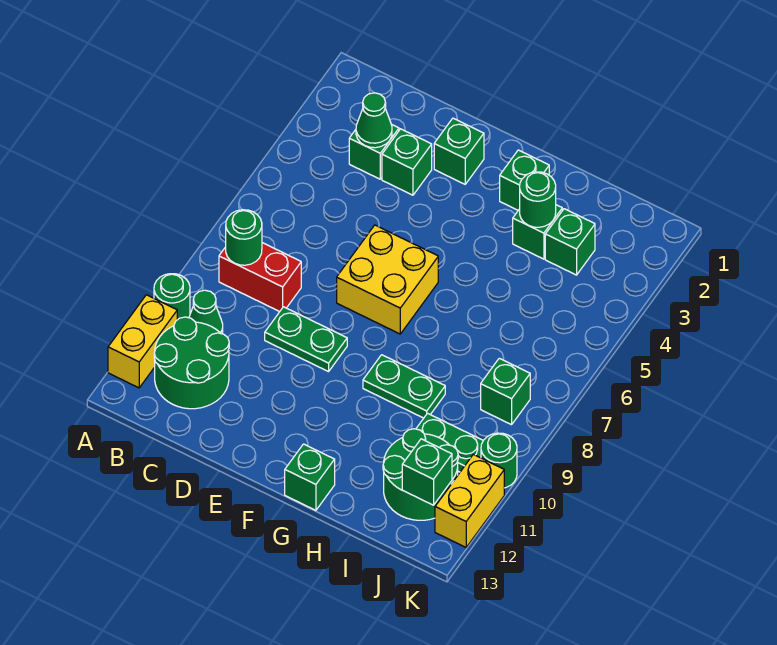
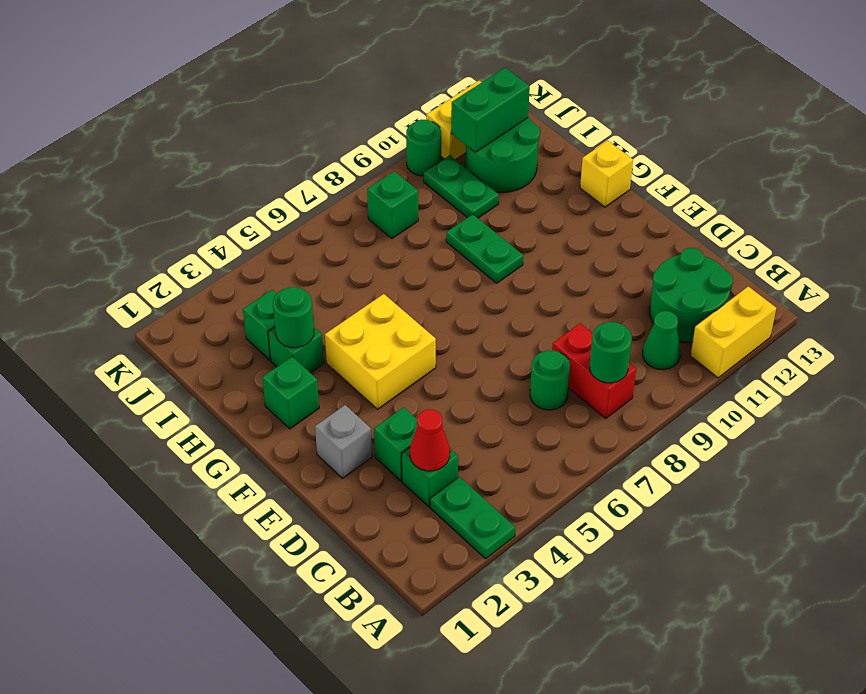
green 1x1 round brick [154,274,190,320] -> green 1x1 round brick moved to [530,350,570,410]
green 1x1 cone [356,93,392,148] -> red 1x1 cone [410,409,450,471]
green 1x2 plate [265,307,347,372] -> green 1x2 plate moved to [430,477,515,559]
green 1x1 brick [434,118,484,184] -> grey 1x1 brick [315,405,372,478]
yellow 2x2 brick [337,225,438,334] -> yellow 2x2 brick moved to [325,294,436,409]
green 1x1 brick [285,444,335,510] -> yellow 1x1 brick [580,141,633,207]
green 1x1 brick [402,439,452,505] -> green 1x2 brick [451,68,530,152]

